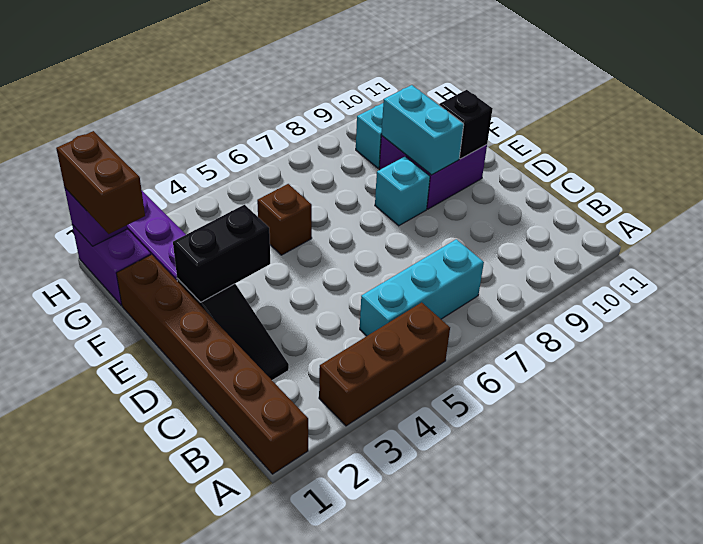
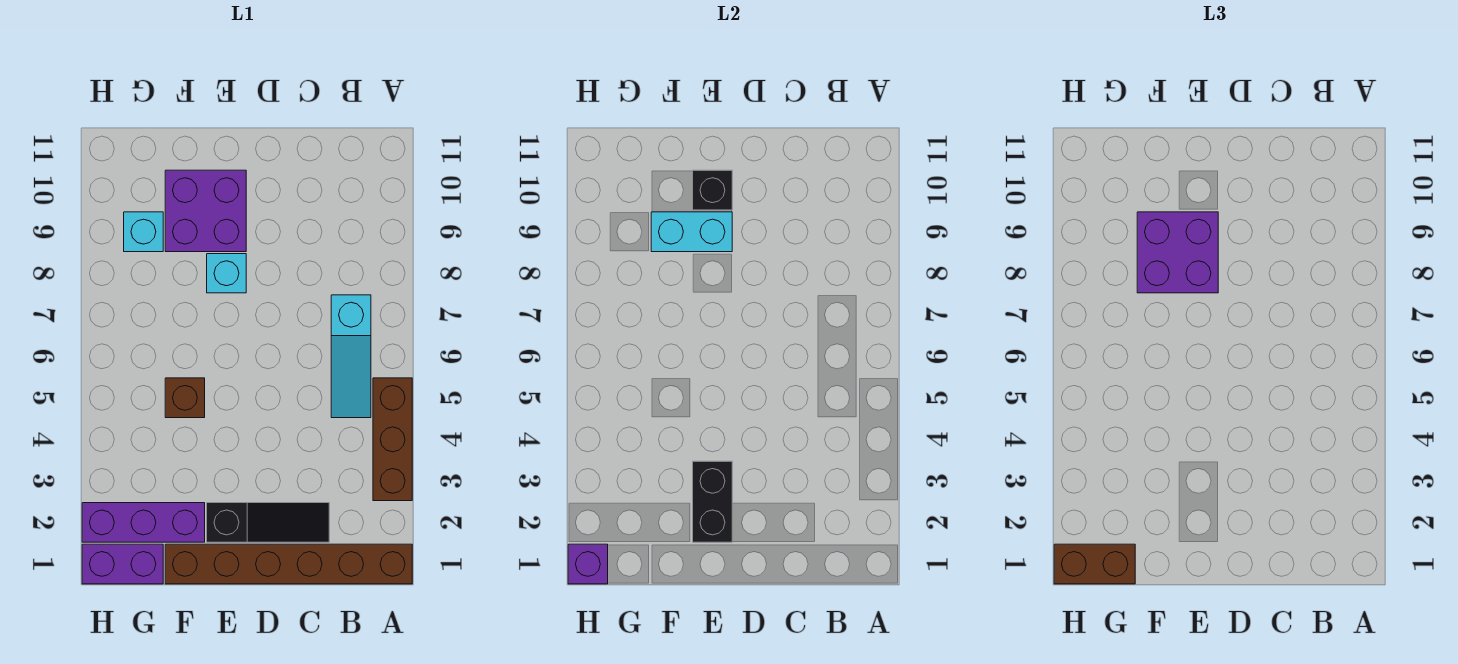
cyan 1x3 brick [360,239,484,336] -> cyan 1x3 slope [331,295,371,418]
none -> purple 2x2 brick [1137,212,1218,293]

